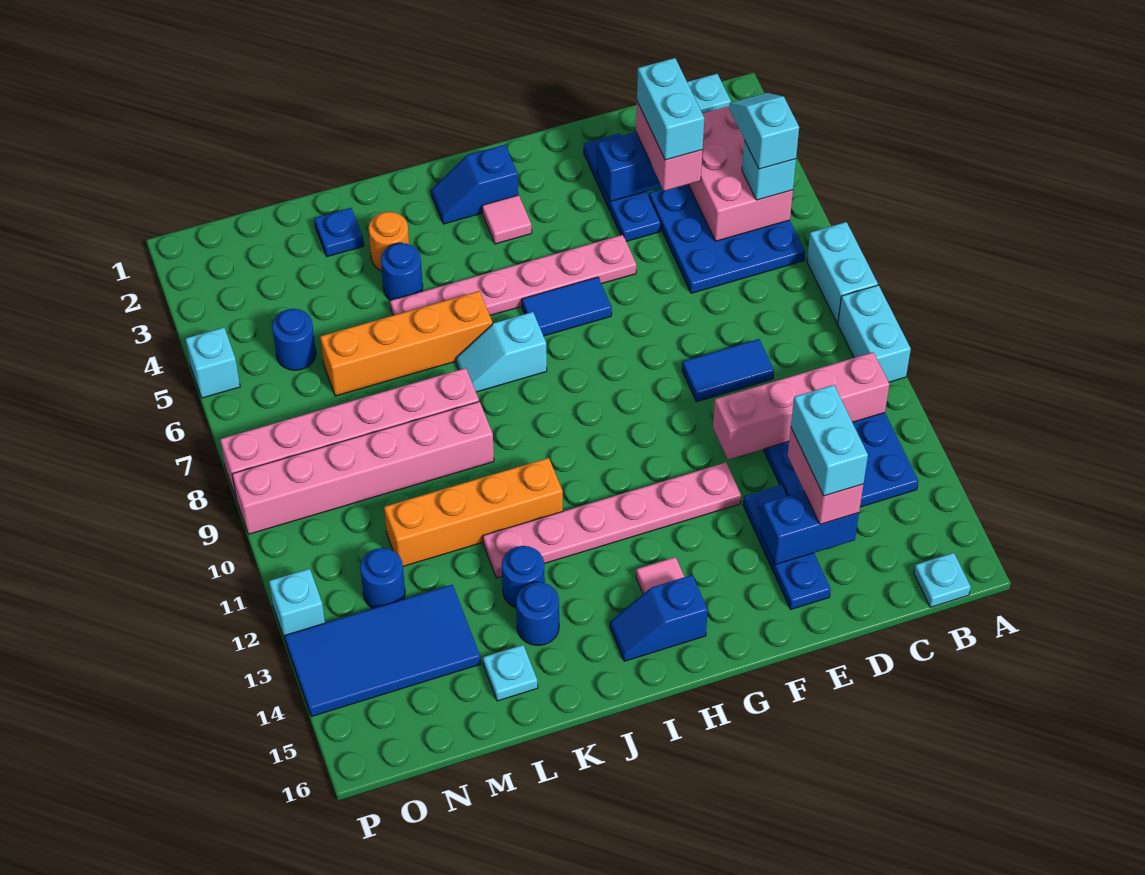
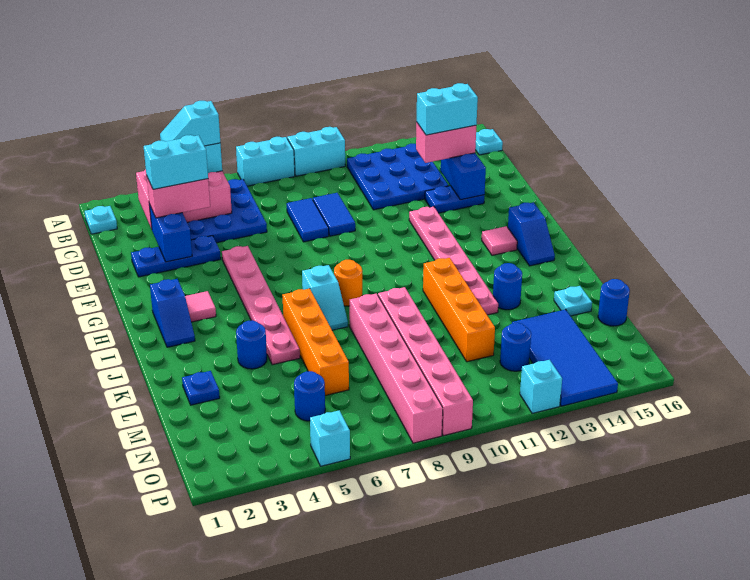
pink 1x4 brick [713,352,889,460] -> none
blue 1x3 plate [743,485,831,609] -> blue 1x2 plate [425,186,484,213]
blue 1x2 tile [522,277,612,336] -> blue 1x2 tile moved to [287,198,329,242]
orange 1x1 round brick [368,212,409,271] -> orange 1x1 round brick moved to [334,260,362,306]
blue 1x1 round brick [516,582,559,645] -> blue 1x1 round brick moved to [598,279,630,326]

